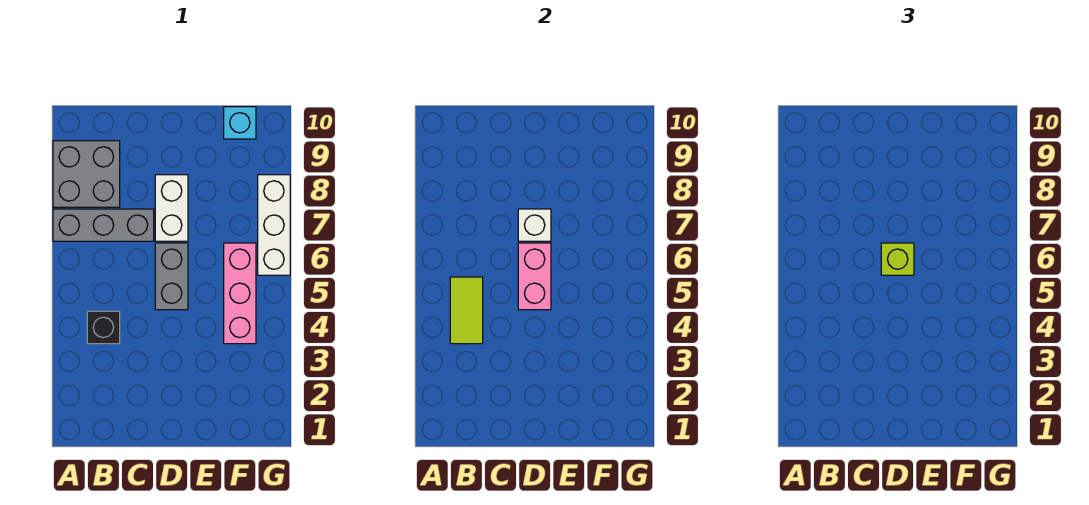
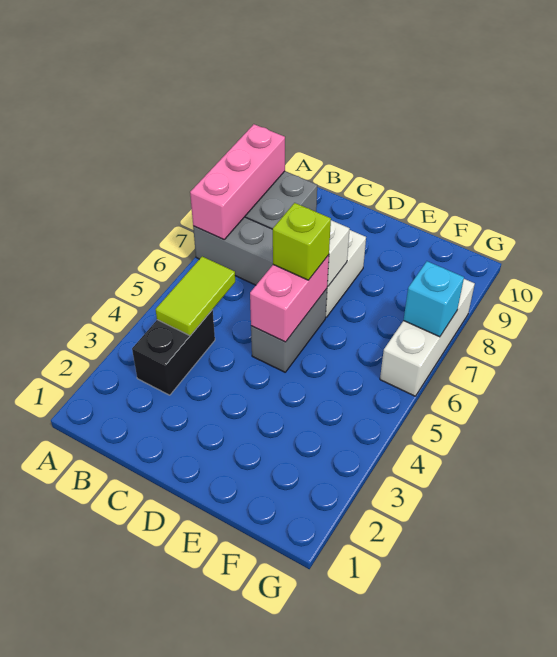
black 1x1 brick [87,311,120,344] -> black 1x2 brick [132,310,215,395]
pink 1x3 brick [224,243,256,344] -> pink 1x3 brick moved to [190,124,285,240]
cyan 1x1 brick [224,107,256,139] -> cyan 1x1 brick moved to [404,261,464,337]

